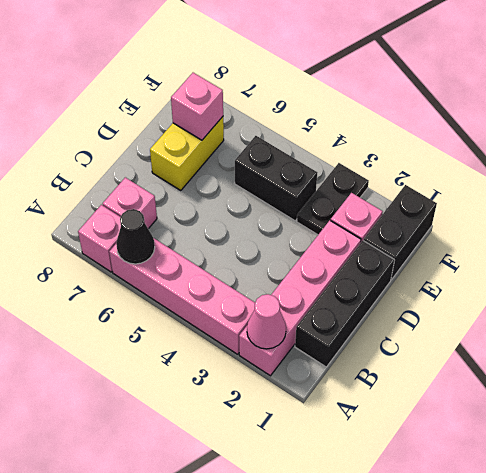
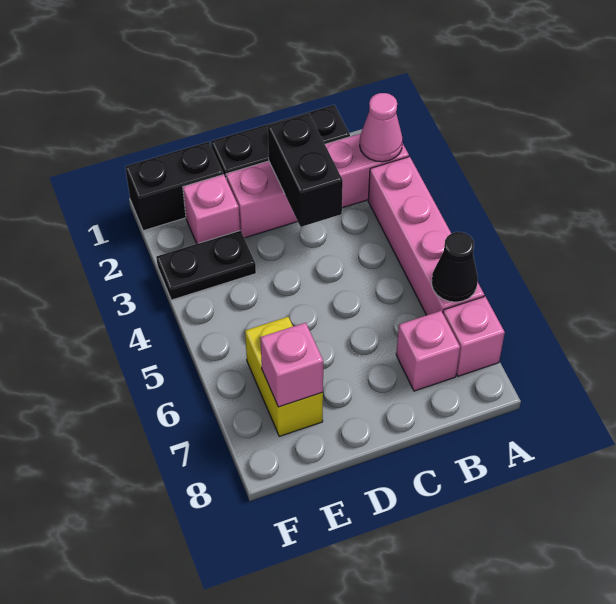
yellow 1x2 brick [150,117,224,191] -> yellow 1x2 brick turned to [245,317,323,436]
black 1x2 brick [235,136,317,221] -> black 1x2 brick moved to [268,114,343,227]

